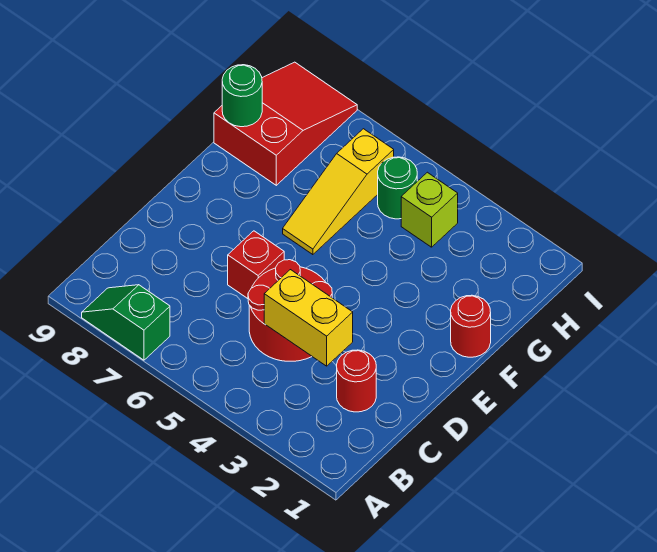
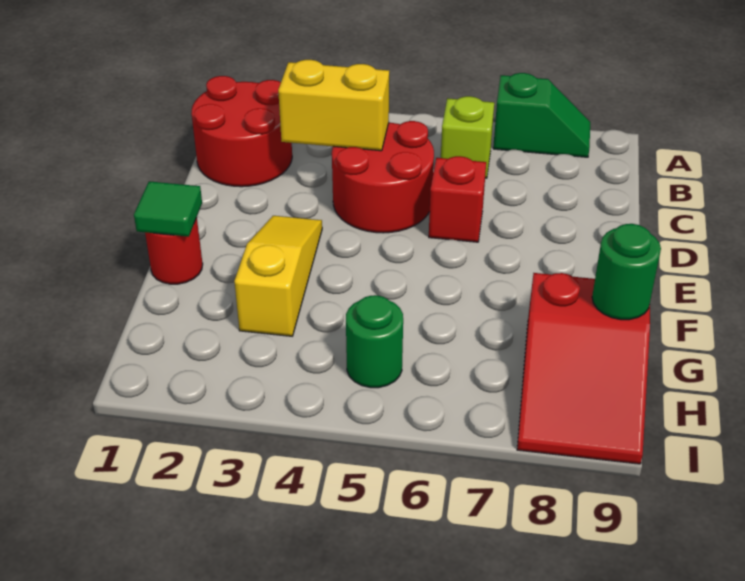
red 1x1 round brick [337,350,376,412] -> red 2x2 round brick [191,76,292,187]
none -> green 1x1 tile [134,181,202,237]
yellow 1x3 slope [283,129,394,255] -> yellow 1x3 slope moved to [234,216,322,336]
lime 1x1 brick [401,172,458,247] -> lime 1x1 brick moved to [441,96,494,178]

